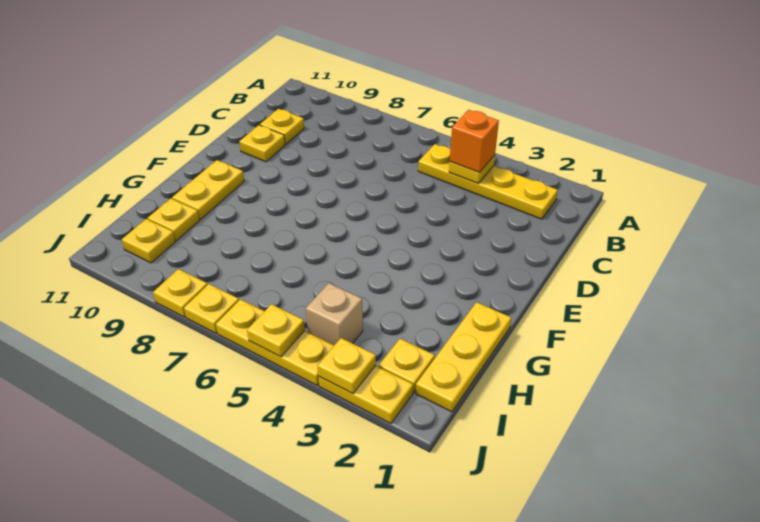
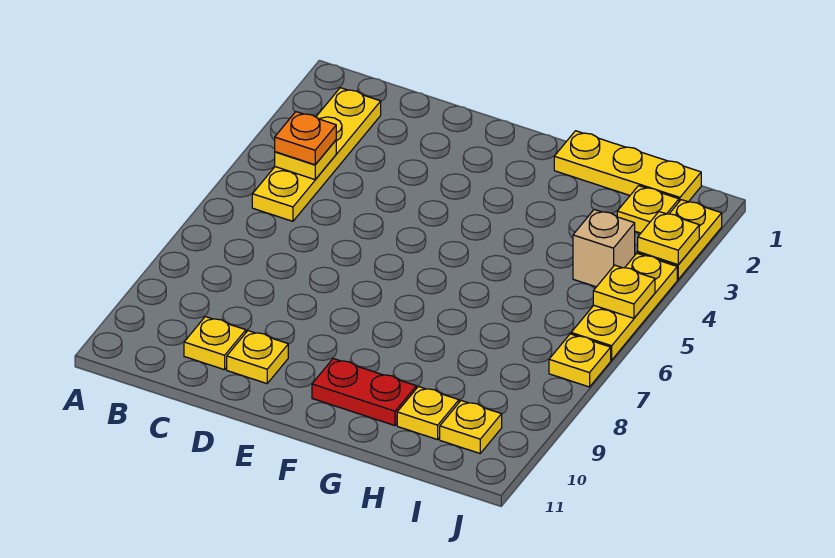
orange 1x1 brick [450,110,499,172] -> orange 1x1 plate [275,112,336,165]
yellow 1x2 plate [172,160,244,220] -> red 1x2 plate [312,359,416,426]
yellow 1x1 plate [153,269,208,317] -> none

